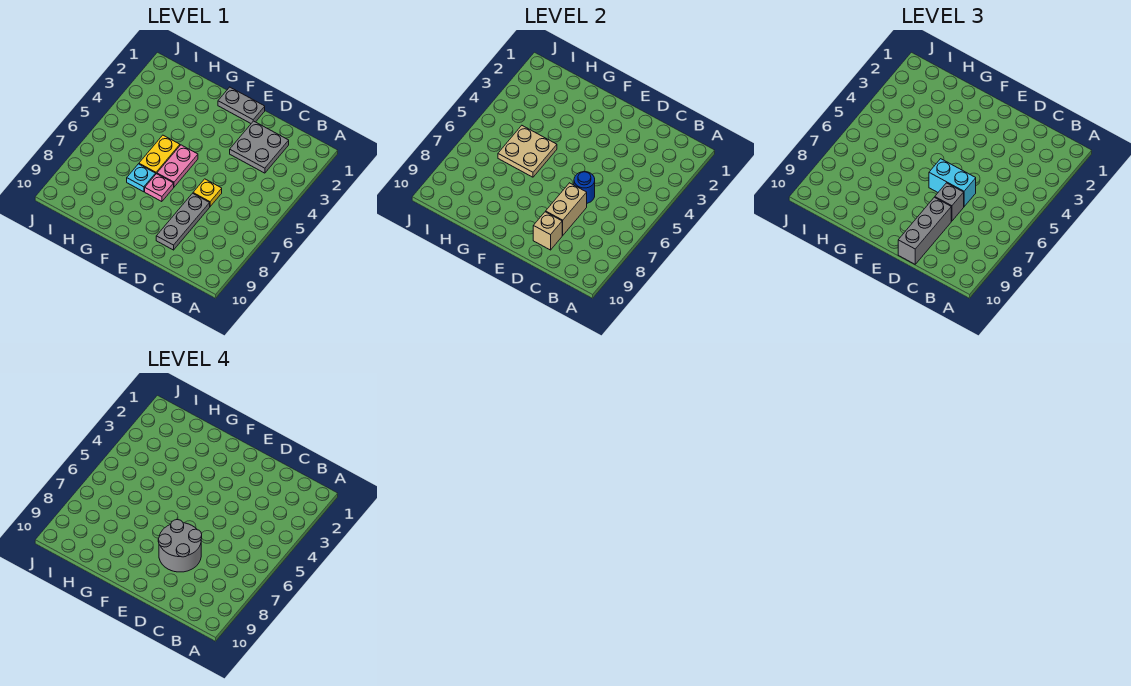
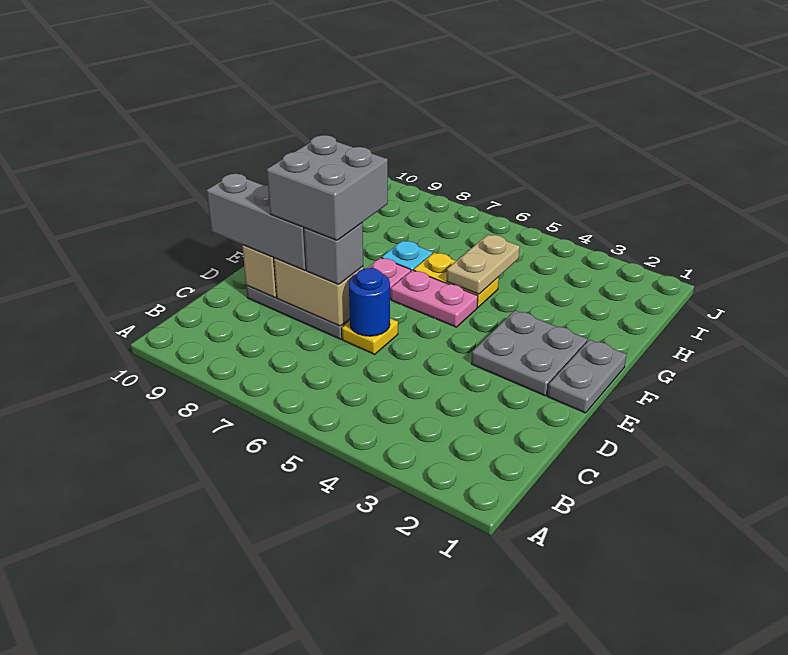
grey 2x2 plate [230,121,289,173] -> grey 2x2 plate moved to [471,310,587,396]
cyan 1x2 brick [929,159,976,206] -> none
grey 2x2 round brick [158,520,202,572] -> grey 2x2 brick [267,135,388,240]
tan 2x2 plate [498,126,557,177] -> tan 1x2 plate [447,235,520,294]

